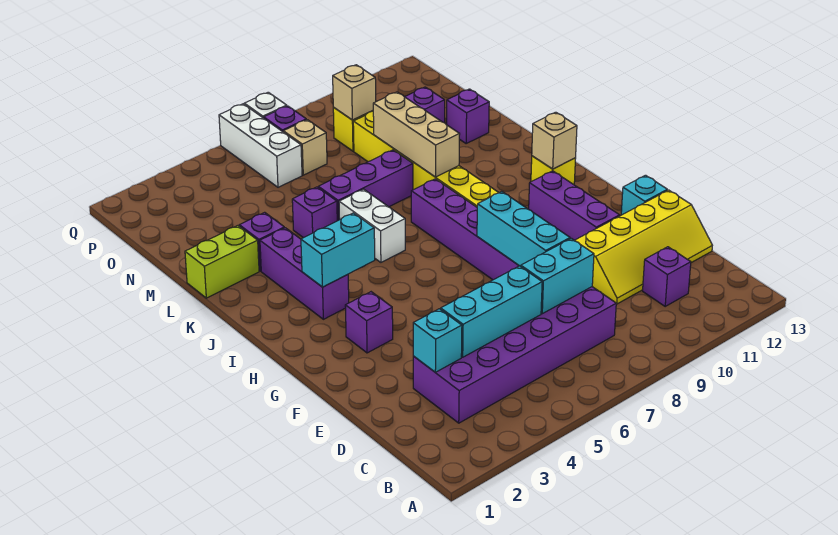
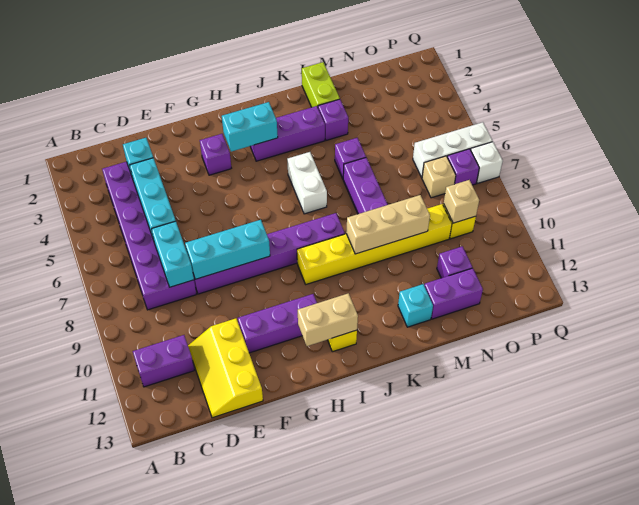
purple 1x1 brick [643,247,691,306] -> purple 1x2 brick [133,335,194,387]
yellow 2x4 slope [575,190,712,304] -> yellow 2x3 slope [188,318,263,418]
cyan 1x1 brick [621,175,667,215] -> cyan 1x1 brick moved to [398,284,433,327]
cyan 1x2 brick [301,213,375,287] -> cyan 1x2 brick turned to [222,102,278,152]
tan 1x1 brick [532,112,577,169] -> tan 1x2 brick [298,293,358,346]
white 1x2 brick [339,189,405,262] -> white 1x2 brick turned to [287,152,327,214]
purple 1x1 brick [447,89,489,143] -> purple 1x2 brick [424,268,483,319]

